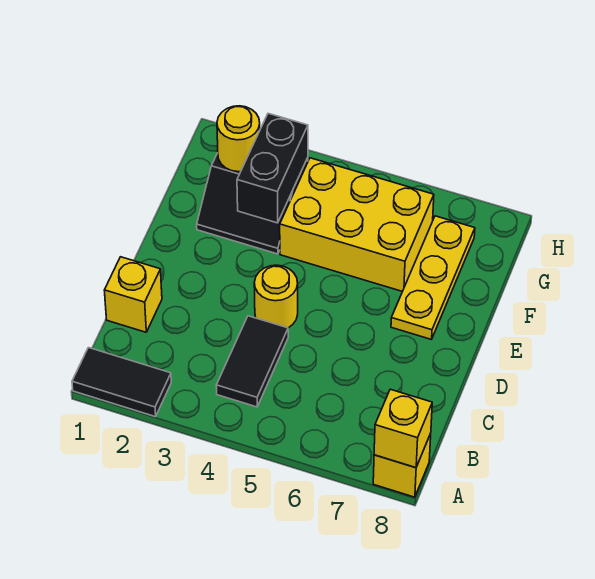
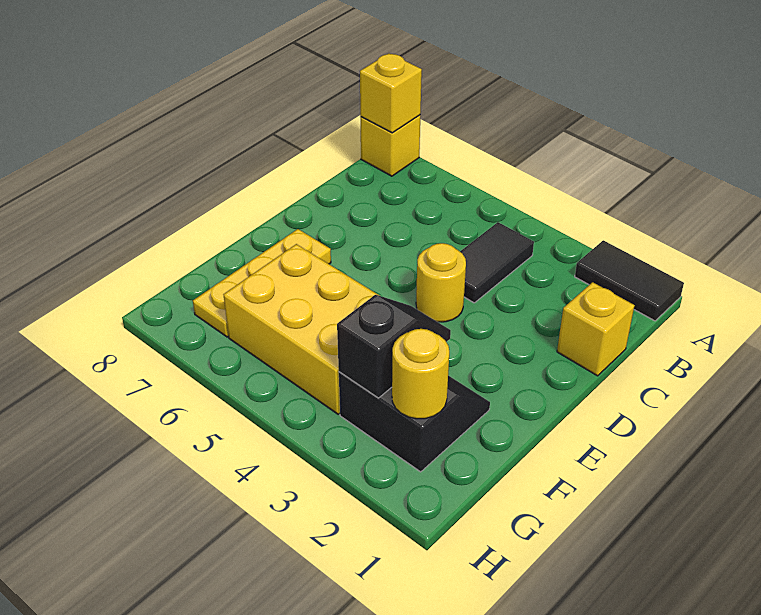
black 1x2 brick [237,113,308,223] -> black 1x2 slope [337,295,451,398]

